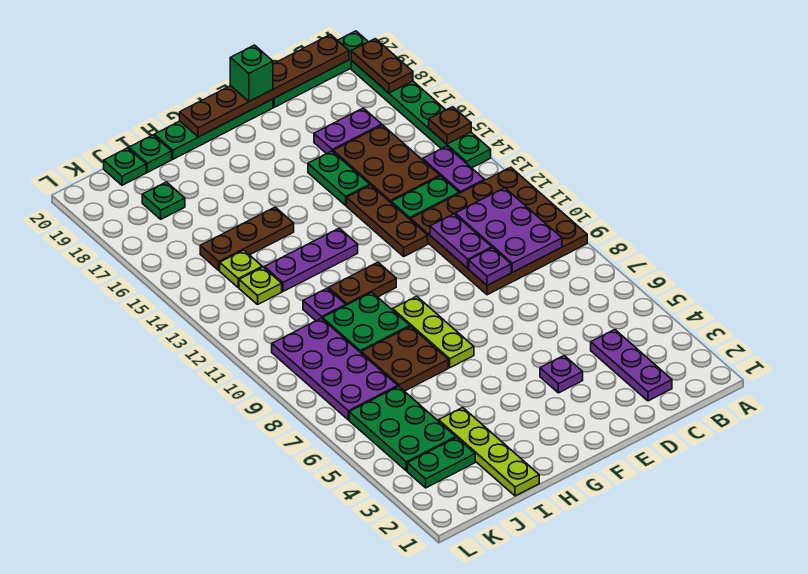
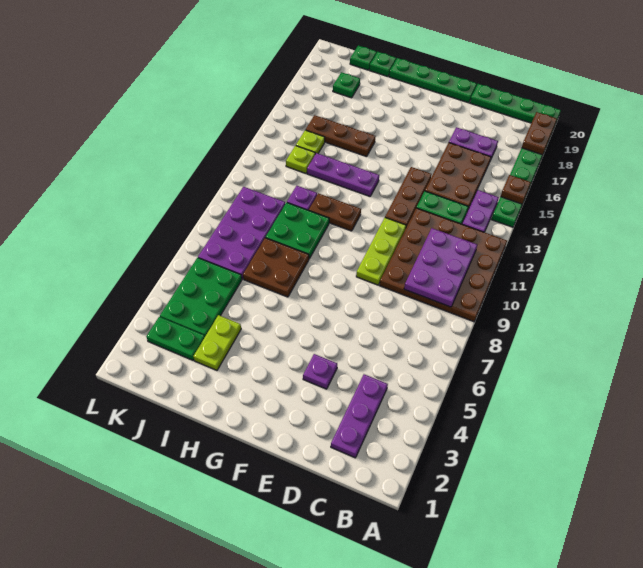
brown 1x6 plate [180,35,349,137] -> none
purple 1x1 plate [469,248,511,285] -> none
purple 1x2 plate [430,214,492,268] -> none
green 1x2 plate [308,151,370,205] -> none
green 1x1 brick [230,45,273,101] -> none
lime 1x3 plate [393,296,474,368] -> lime 1x3 plate moved to [356,218,406,285]
lime 1x4 plate [439,407,539,496] -> lime 1x2 plate [193,315,241,370]

